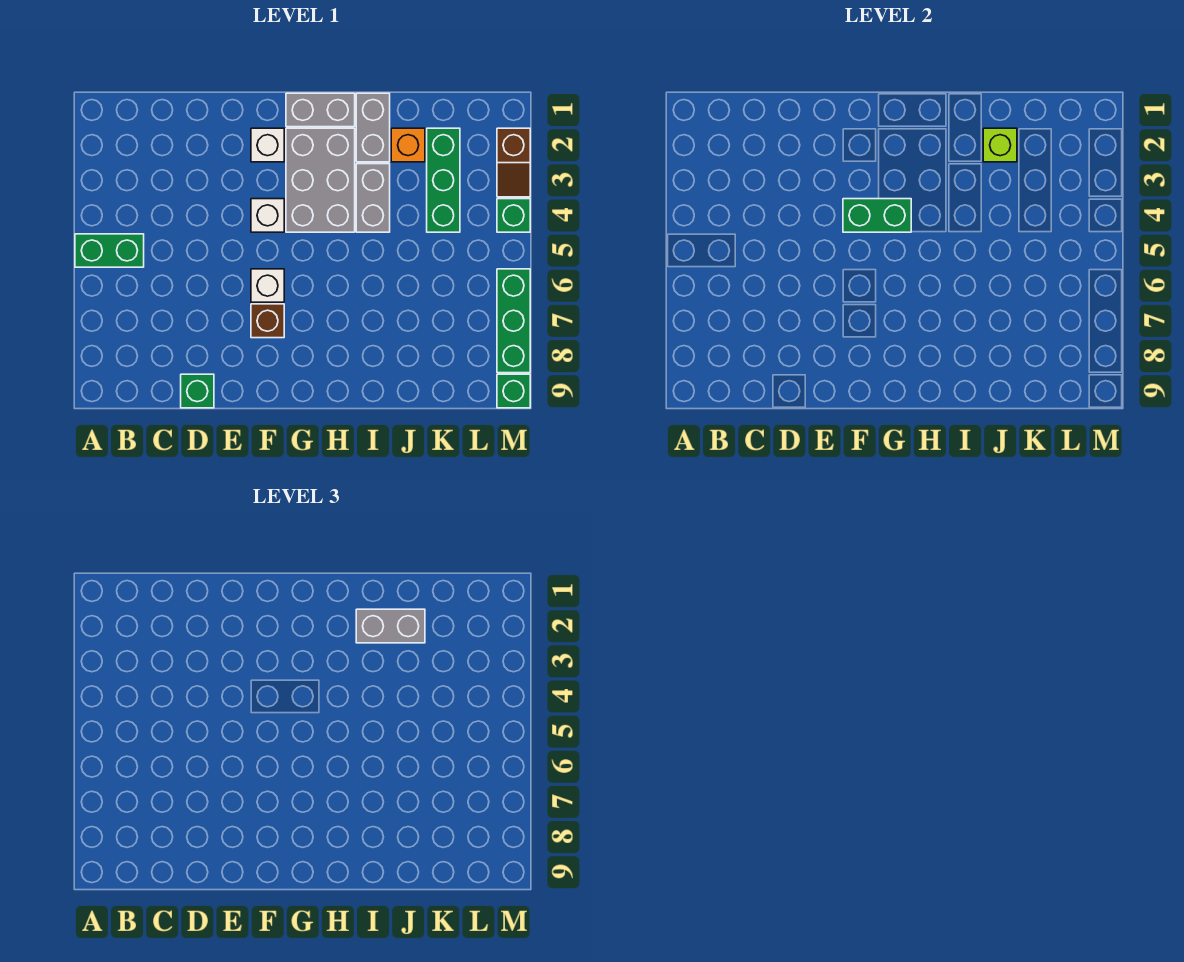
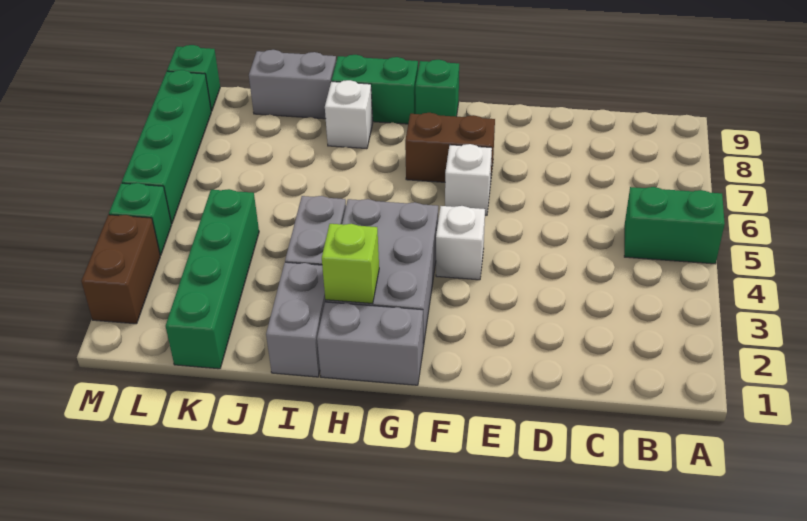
green 1x1 brick [181,374,214,408] -> green 1x1 brick moved to [415,60,459,117]
white 1x1 brick [251,128,284,162] -> white 1x1 brick moved to [325,80,373,149]
green 1x2 brick [843,199,911,232] -> green 1x2 brick moved to [332,55,418,124]
brown 1x1 brick [251,304,284,338] -> brown 1x2 brick [405,113,495,183]
grey 1x2 brick [356,609,425,643] -> grey 1x2 brick moved to [249,50,336,119]
orange 1x1 brick [391,128,425,162] -> none
lime 1x1 brick [983,128,1017,162] -> lime 1x1 brick moved to [322,224,379,304]
green 1x3 brick [427,128,460,232] -> green 1x4 brick [166,189,259,369]
brown 1x2 slope [497,128,530,197] -> brown 1x2 brick [81,215,160,324]
green 1x3 brick [497,269,530,373] -> green 1x4 brick [122,70,211,224]

